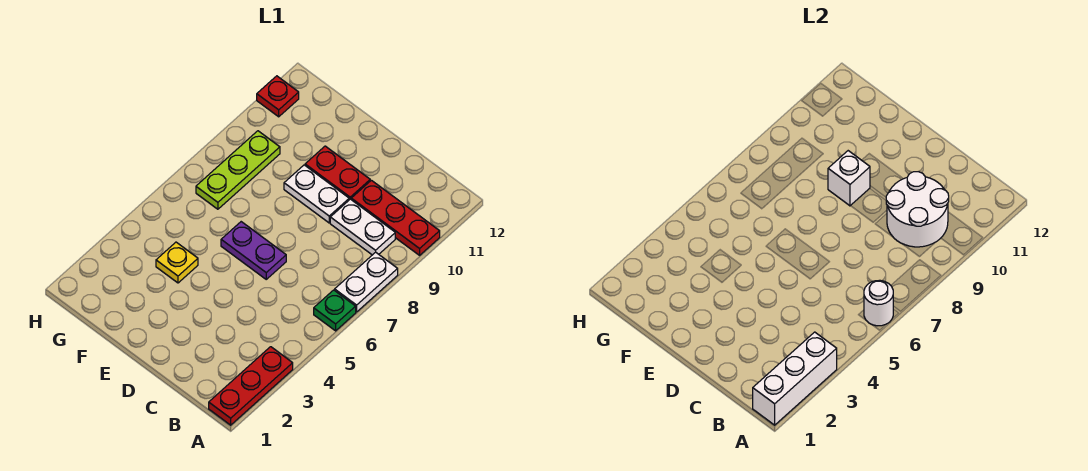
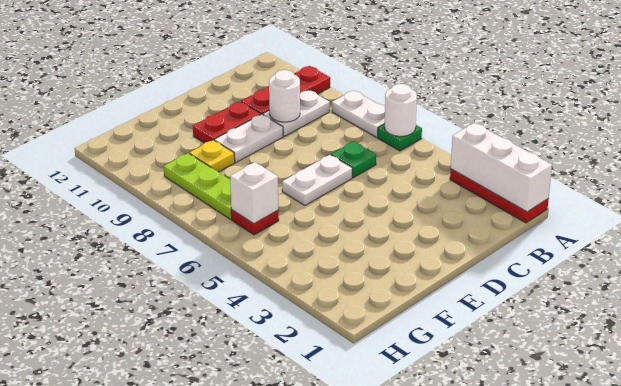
white 2x2 round brick [886,172,949,247] -> white 1x1 round brick [269,70,300,122]
none -> green 1x1 plate [331,141,376,178]
purple 1x2 plate [221,222,286,279] -> white 1x2 plate [282,155,353,206]
white 1x1 brick [828,151,870,206] -> white 1x1 brick moved to [230,162,278,224]
yellow 1x1 plate [156,242,198,283] -> yellow 1x1 plate moved to [189,140,235,172]
red 1x1 plate [257,76,299,117] -> red 1x1 plate moved to [231,210,279,235]

